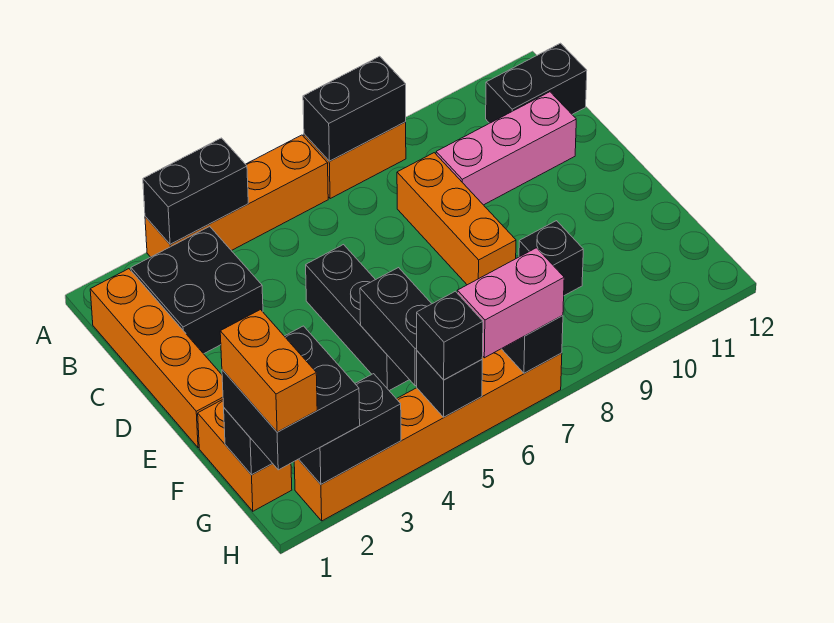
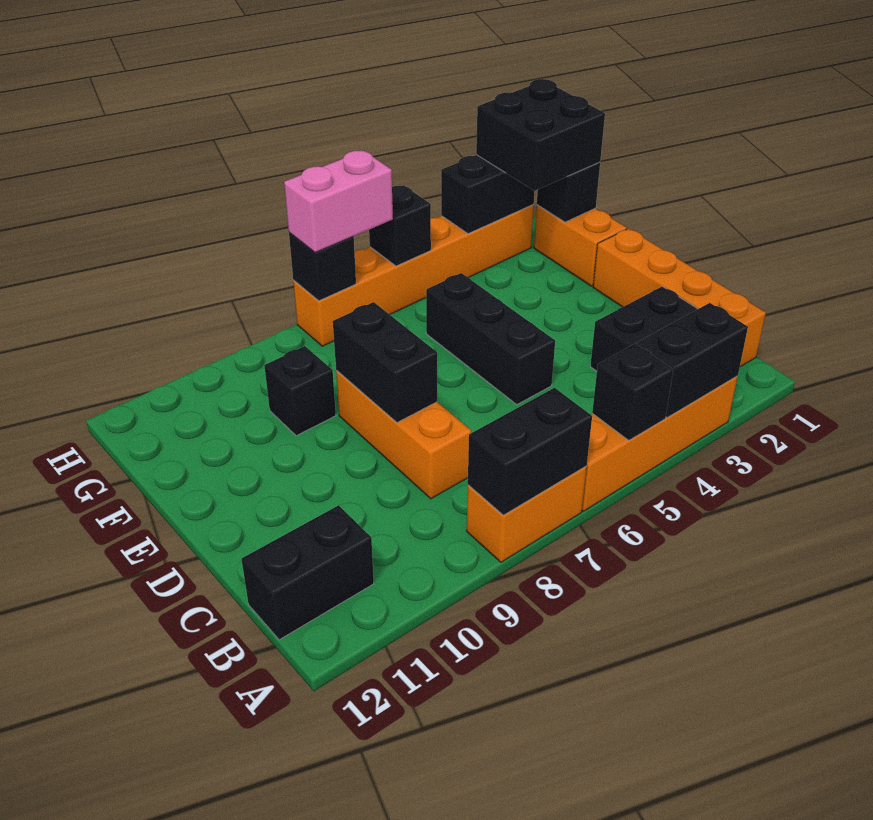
pink 1x3 brick [436,92,576,205] -> none
black 1x2 brick [360,268,431,386] -> black 1x2 brick moved to [333,302,437,423]
orange 1x2 brick [220,310,317,432] -> none
black 1x1 brick [417,291,483,380] -> black 1x1 brick moved to [592,344,673,440]

